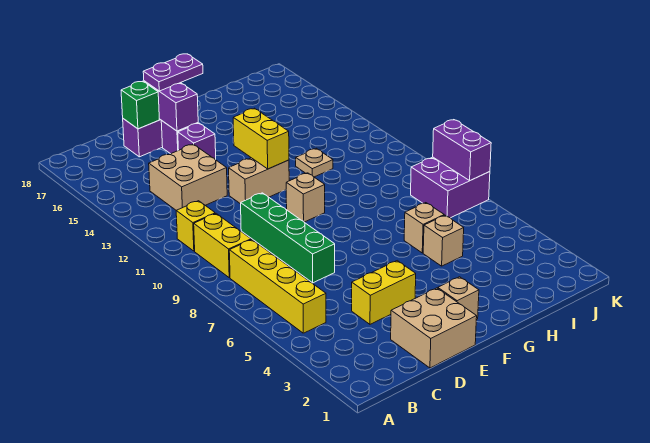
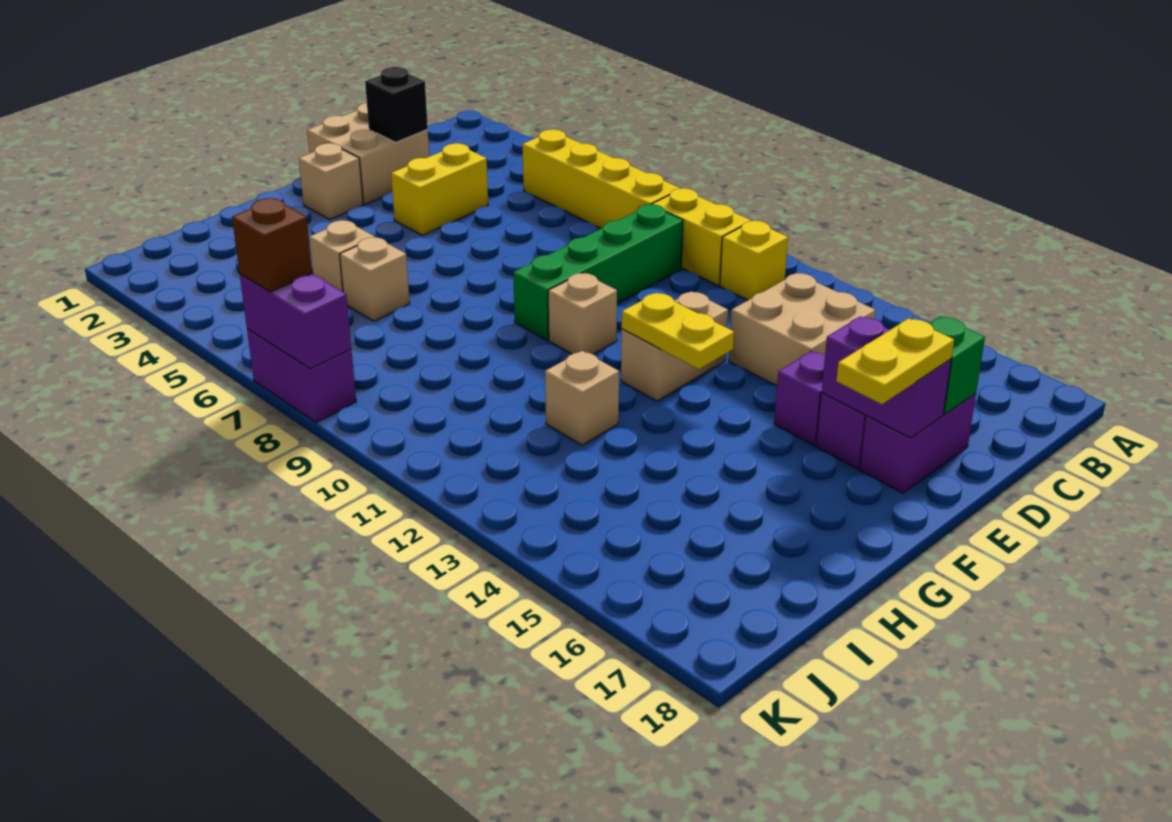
none -> black 1x1 brick [365,67,428,142]
green 1x4 brick [241,193,335,283] -> green 1x4 brick turned to [513,204,683,340]
purple 1x2 plate [143,54,203,91] -> yellow 1x2 plate [836,318,954,404]
yellow 1x2 brick [233,108,289,169] -> yellow 1x2 plate [622,293,734,369]
tan 1x1 plate [296,148,333,177] -> tan 1x1 brick [545,351,619,445]
purple 2x2 brick [411,157,490,218] -> purple 1x2 brick [247,329,356,422]
none -> brown 1x1 brick [232,198,312,292]

